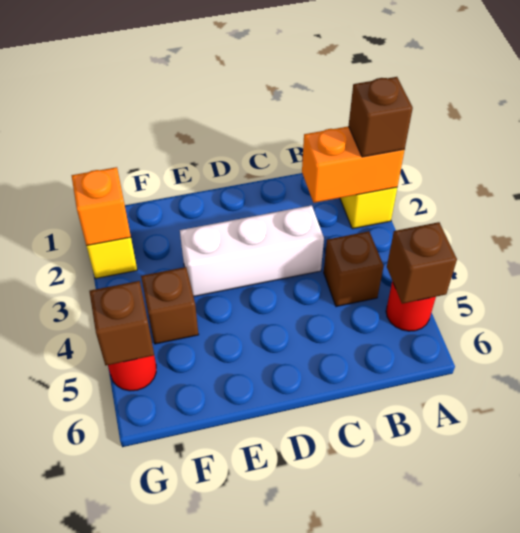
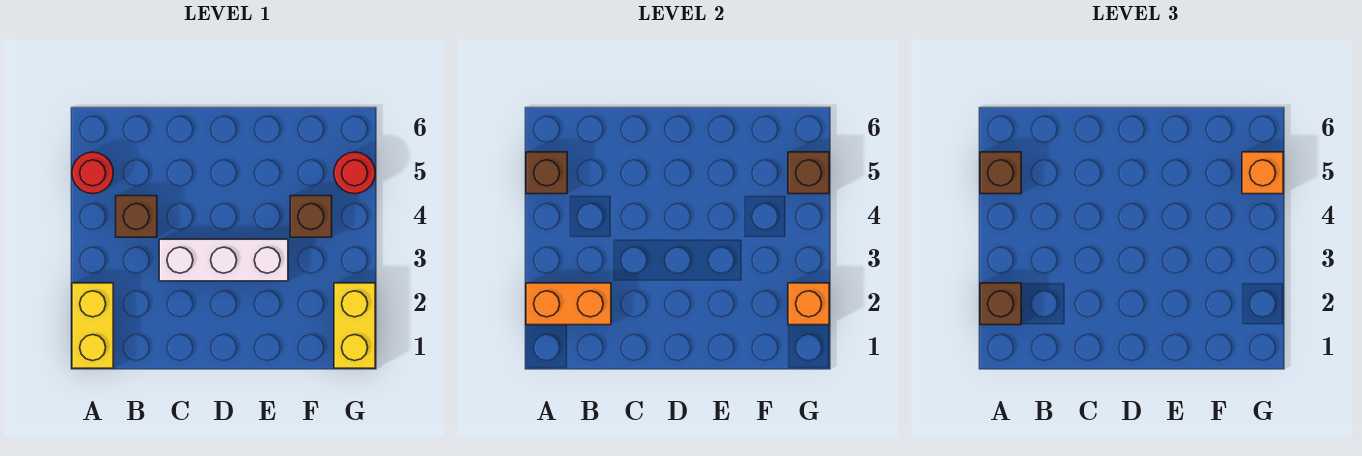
none -> brown 1x1 brick [980,152,1021,194]
none -> orange 1x1 brick [1242,152,1283,194]

